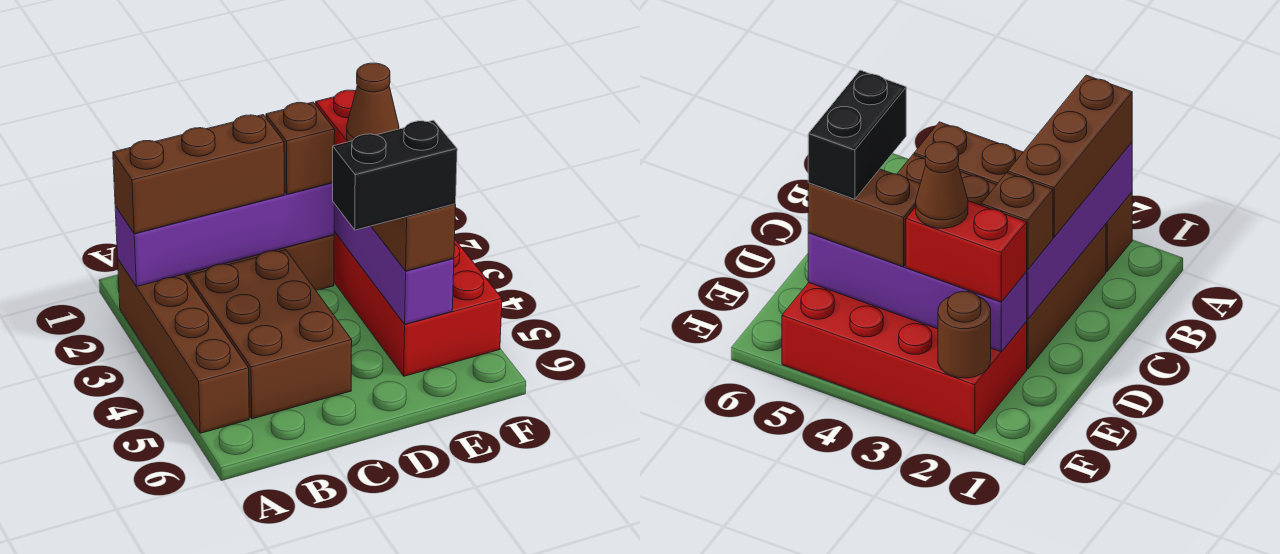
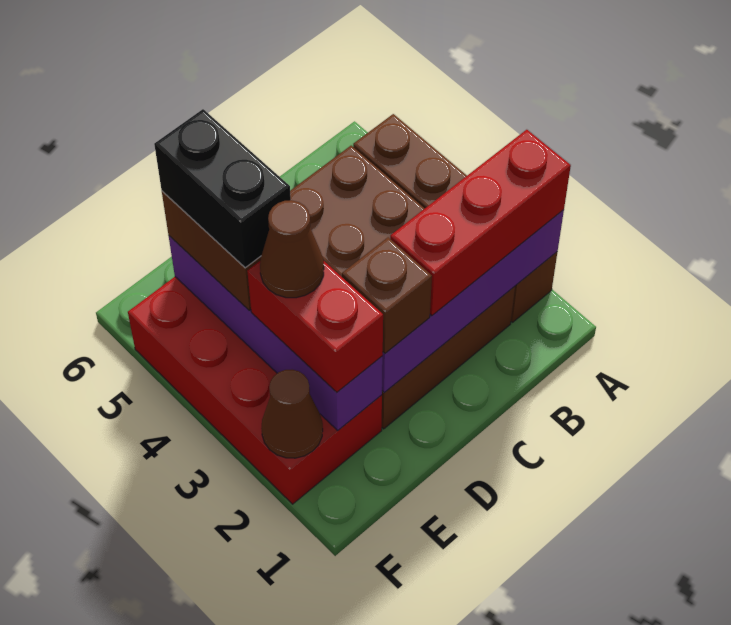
brown 1x3 brick [113,115,284,234] -> red 1x3 brick [390,130,571,316]
black 1x2 brick [333,120,457,230] -> black 1x2 brick turned to [154,109,291,268]
brown 1x1 round brick [938,292,991,378] -> brown 1x1 cone [261,370,323,458]

